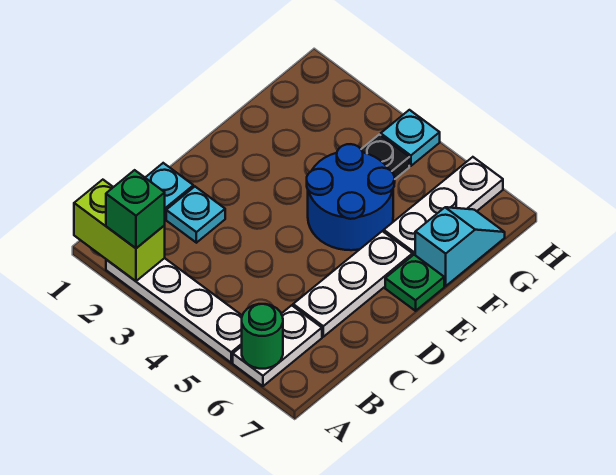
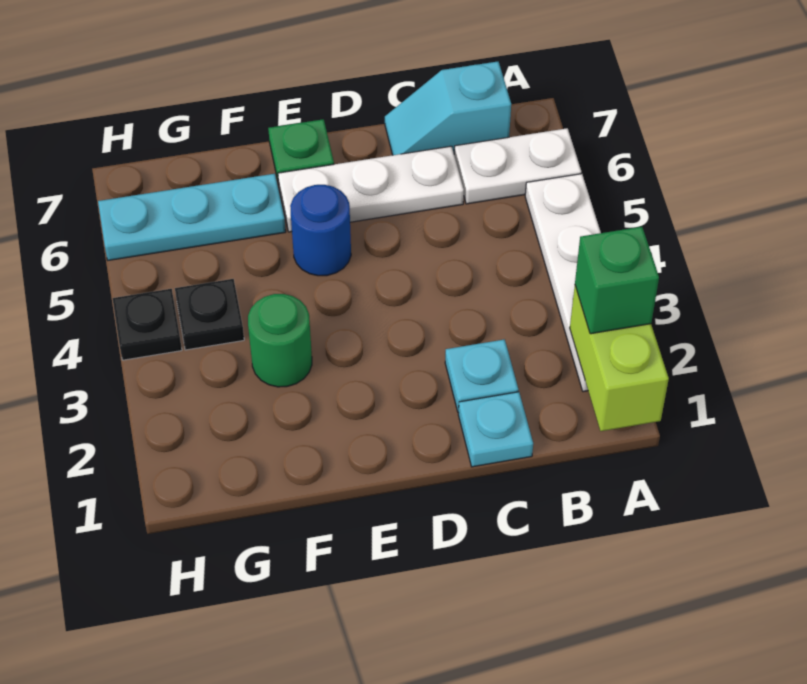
green 1x1 round brick [242,304,283,369] -> green 1x1 round brick moved to [248,294,312,387]
blue 2x2 round brick [307,144,395,250] -> blue 1x1 round brick [290,185,351,276]
white 1x3 plate [384,157,503,255] -> cyan 1x3 plate [98,174,286,260]
cyan 1x2 slope [415,207,505,286] -> cyan 1x2 slope moved to [385,62,511,155]
cyan 1x1 plate [381,110,440,166] -> black 1x1 plate [112,289,182,360]

